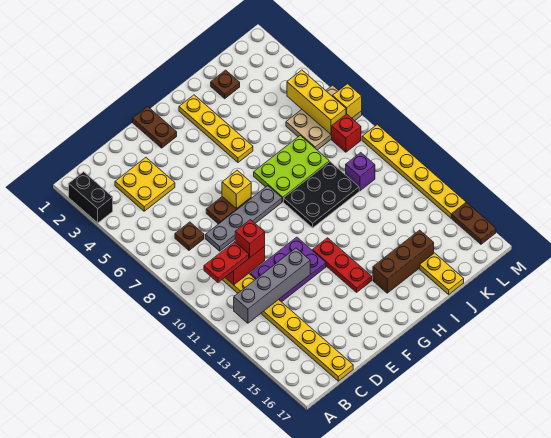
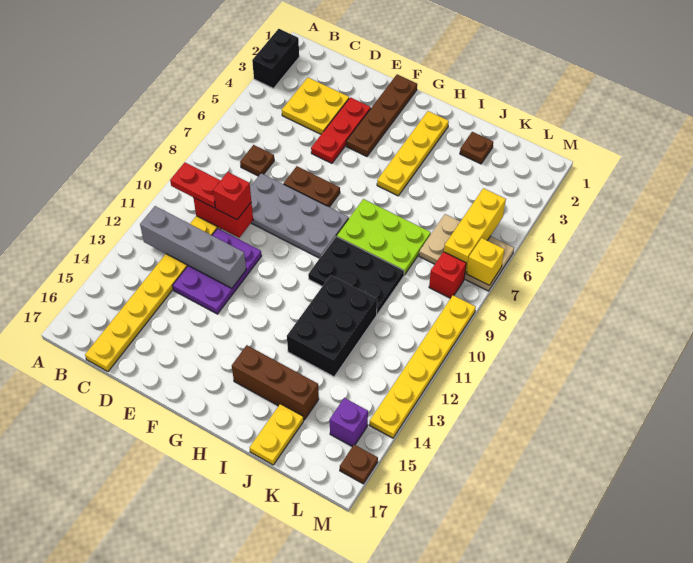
grey 1x4 plate [206,186,282,251] -> grey 2x4 plate [250,173,349,258]
purple 2x3 plate [250,237,326,302] -> purple 2x3 plate turned to [173,228,262,314]
brown 1x2 plate [133,107,177,148] -> brown 1x4 plate [346,75,417,157]
yellow 1x1 brick [222,170,251,209] -> none
red 1x3 plate [313,238,372,292] -> red 1x3 plate moved to [311,97,371,163]
none -> black 2x3 brick [287,275,377,377]
purple 1x1 brick [346,153,375,191] -> purple 1x1 brick moved to [330,398,368,446]
brown 1x2 plate [452,203,496,244] -> brown 1x1 plate [340,444,378,484]

